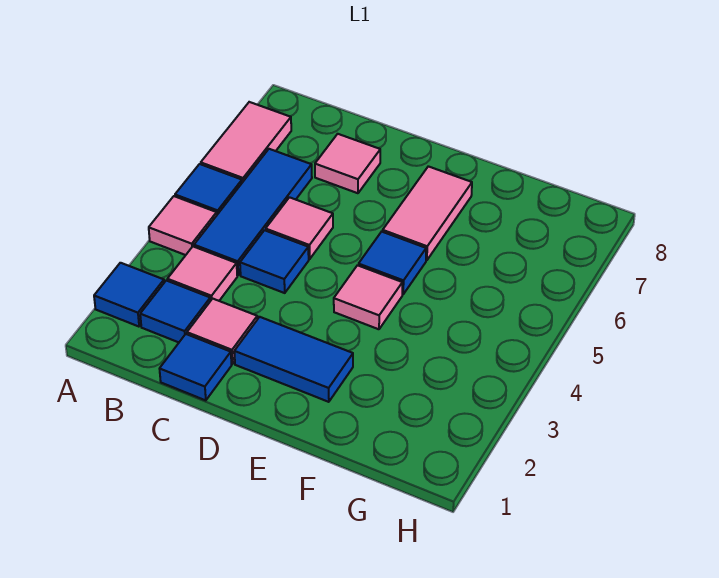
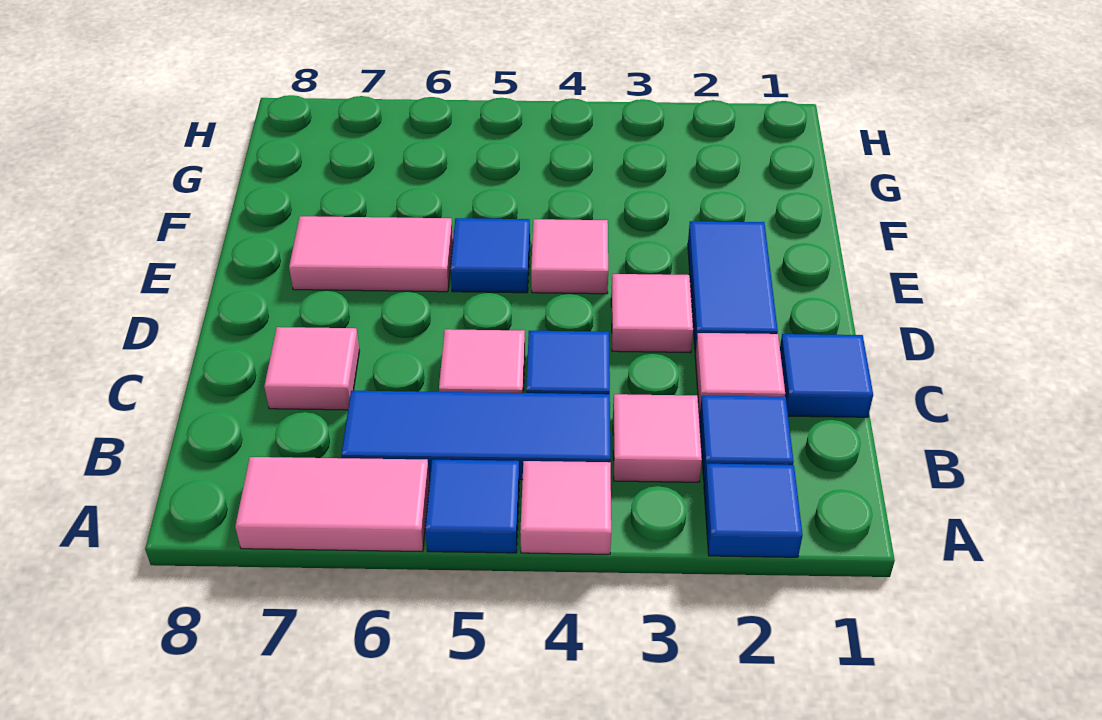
none -> pink 1x1 tile [611,274,693,353]

